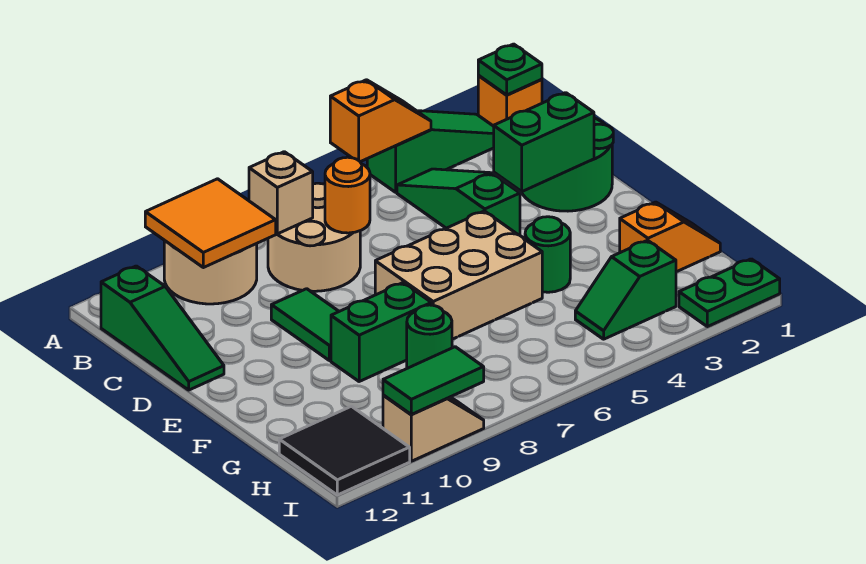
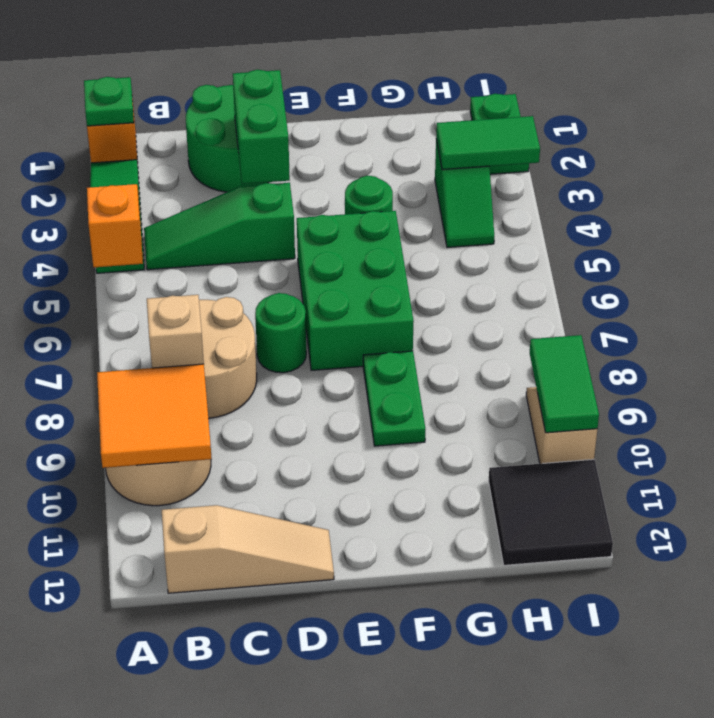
green 1x3 slope [101,266,224,390] -> tan 1x3 slope [162,505,334,593]
orange 1x1 round brick [325,157,370,233] -> none
green 1x2 tile [271,289,339,361] -> green 1x2 tile moved to [436,116,540,170]
tan 2x3 brick [375,211,542,339] -> green 2x3 brick [297,211,414,370]
green 1x2 brick [331,283,431,381] -> green 1x2 plate [363,351,425,446]
orange 1x2 slope [620,202,720,272] -> none
green 1x1 round brick [407,305,452,368] -> green 1x1 round brick moved to [255,293,306,373]

